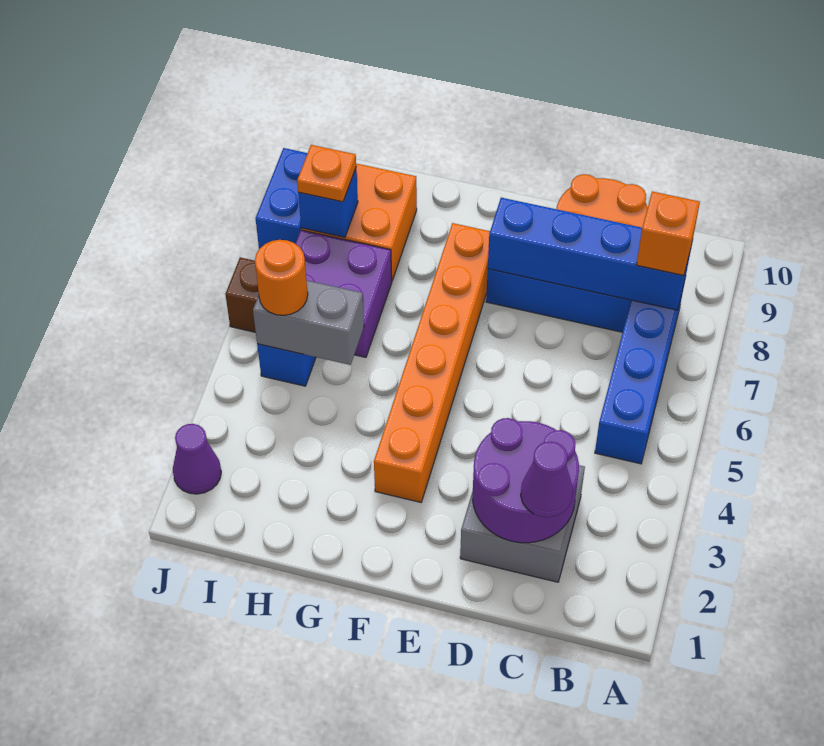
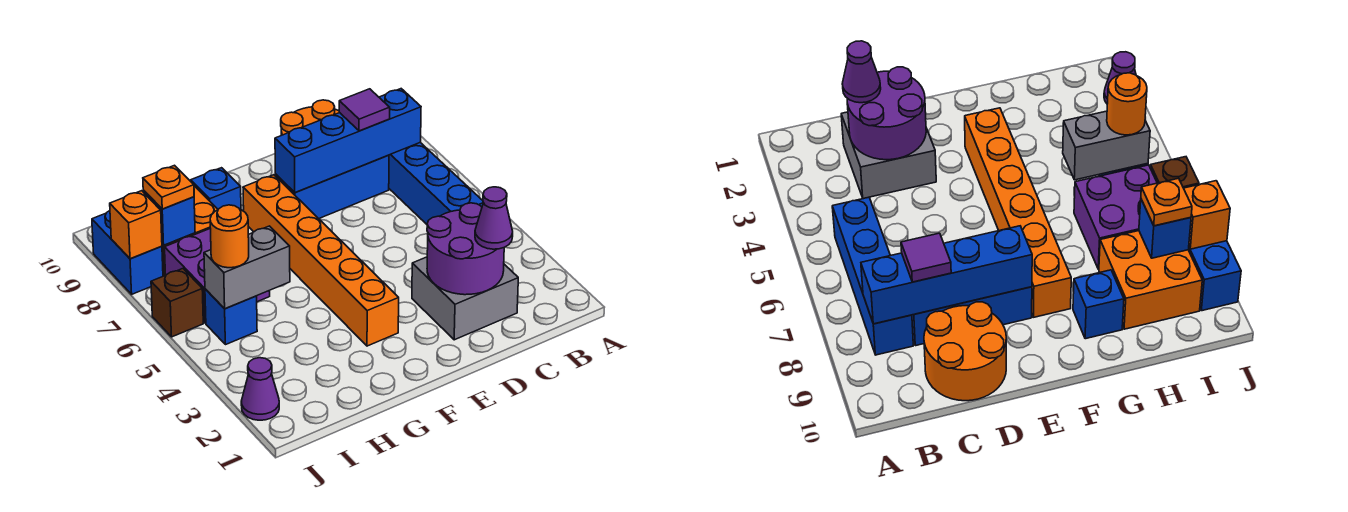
orange 1x1 brick [637,191,700,276] -> orange 1x1 brick moved to [110,191,162,259]
none -> purple 1x1 tile [339,89,390,131]
none -> blue 1x1 brick [191,168,241,209]

